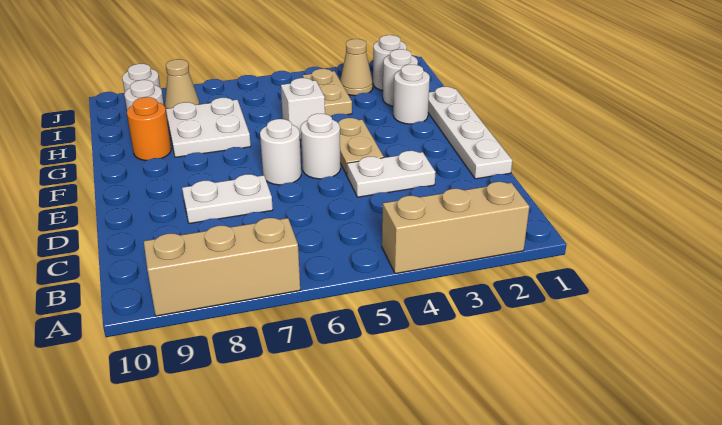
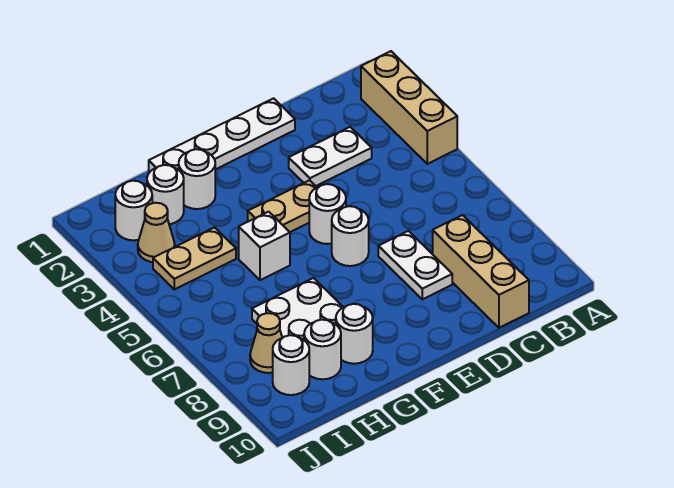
tan 1x3 brick [144,218,300,316] -> tan 1x3 brick moved to [433,215,529,328]
white 1x2 plate [347,151,435,197] -> white 1x2 plate turned to [289,127,372,186]
orange 1x1 round brick [127,97,171,161] -> white 1x1 round brick [336,304,373,364]

